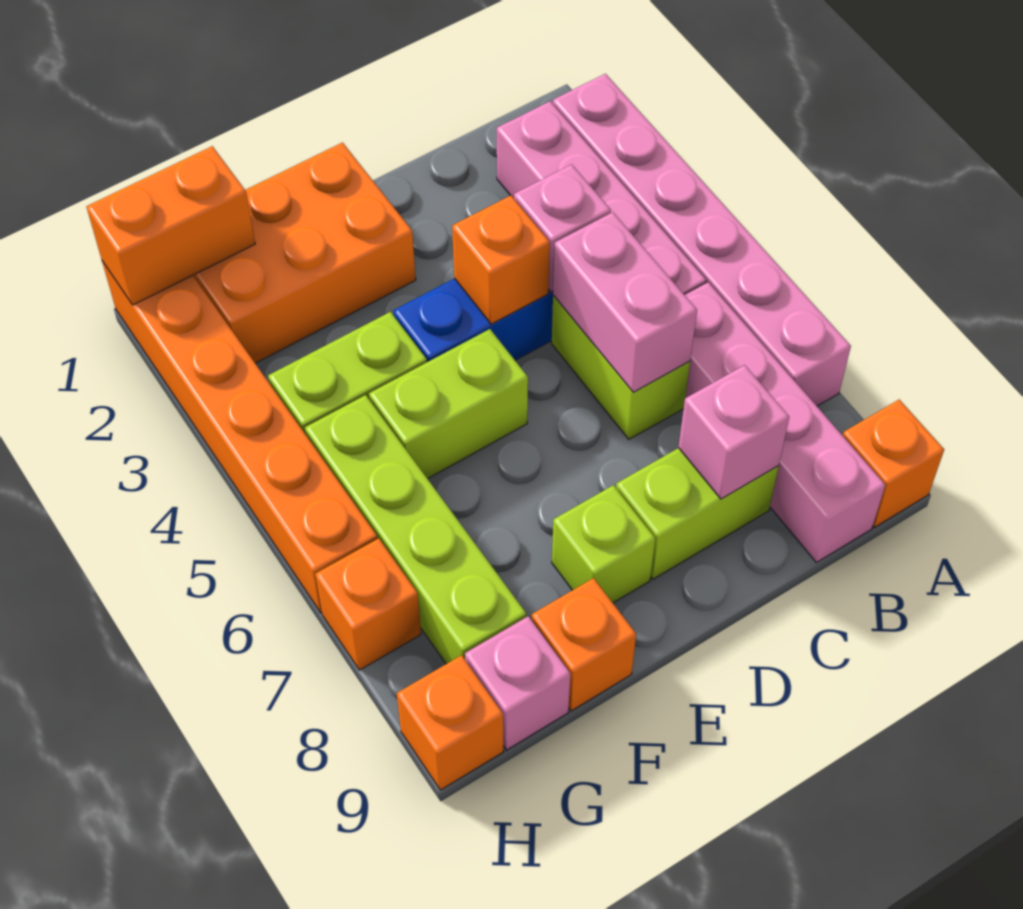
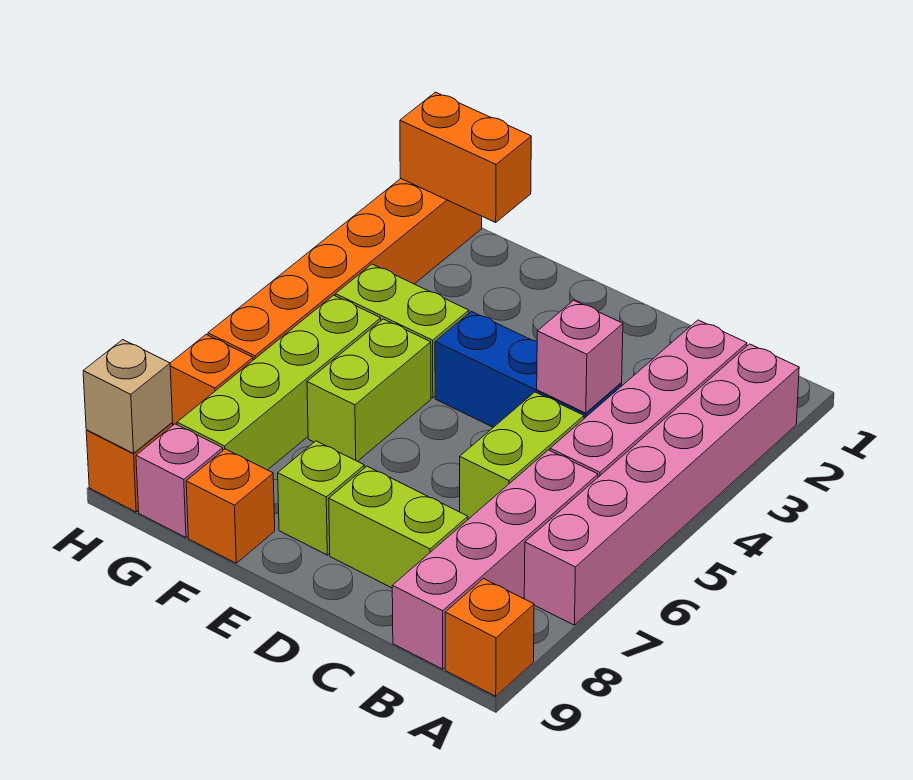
pink 1x2 brick [553,212,697,392] -> none
pink 1x1 brick [678,365,789,499] -> none
orange 1x1 brick [452,195,550,324] -> none
orange 2x3 brick [193,143,416,363] -> none
lime 1x2 brick [369,329,528,479] -> lime 1x2 brick turned to [307,319,431,461]
none -> tan 1x1 brick [83,340,173,453]

